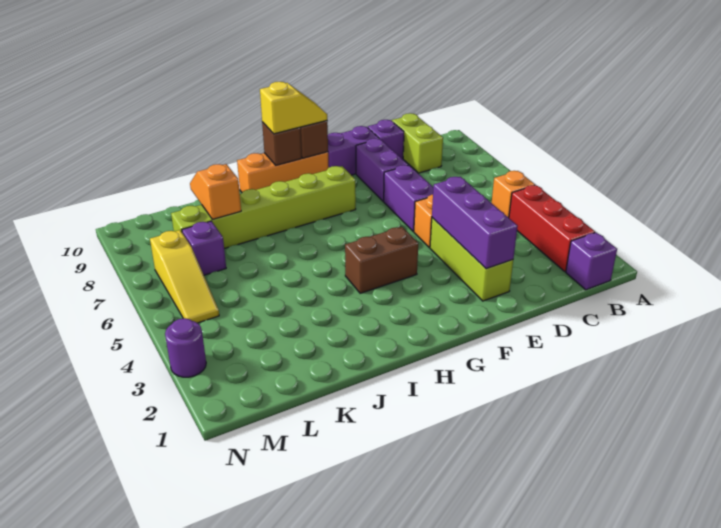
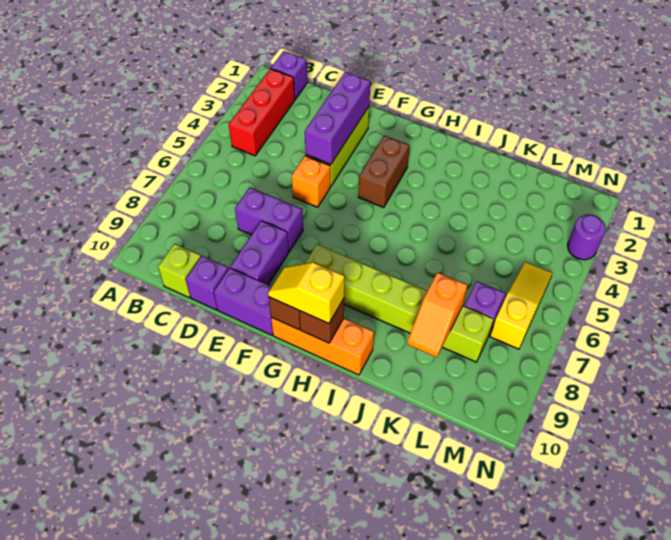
orange 1x1 brick [492,171,535,218] -> none
lime 1x2 brick [392,113,443,173] -> lime 1x1 brick [158,244,201,298]
purple 1x2 brick [384,165,433,232] -> purple 1x2 brick turned to [235,187,303,251]
brown 1x2 brick [345,227,418,293] -> brown 1x2 brick turned to [359,136,410,207]

